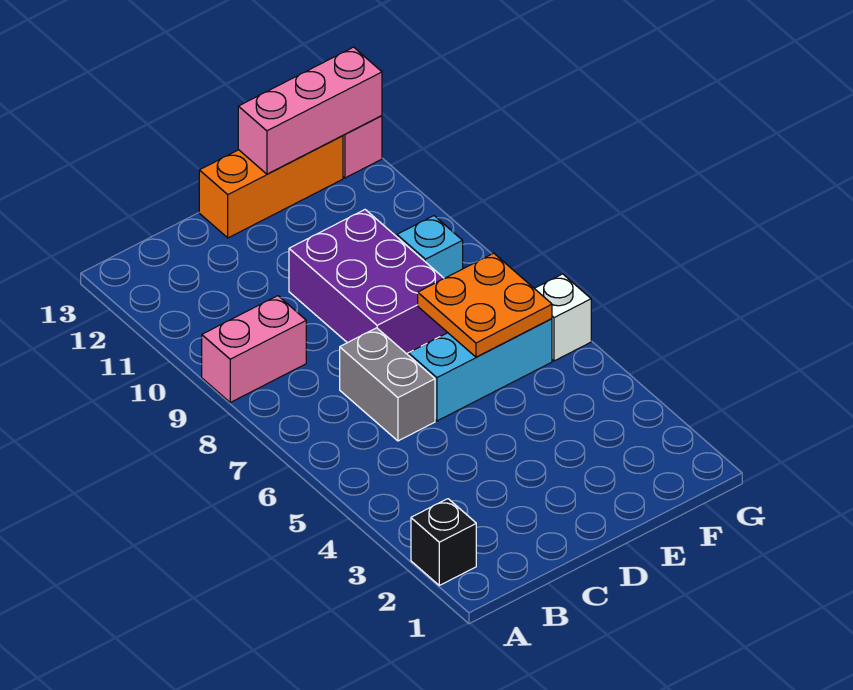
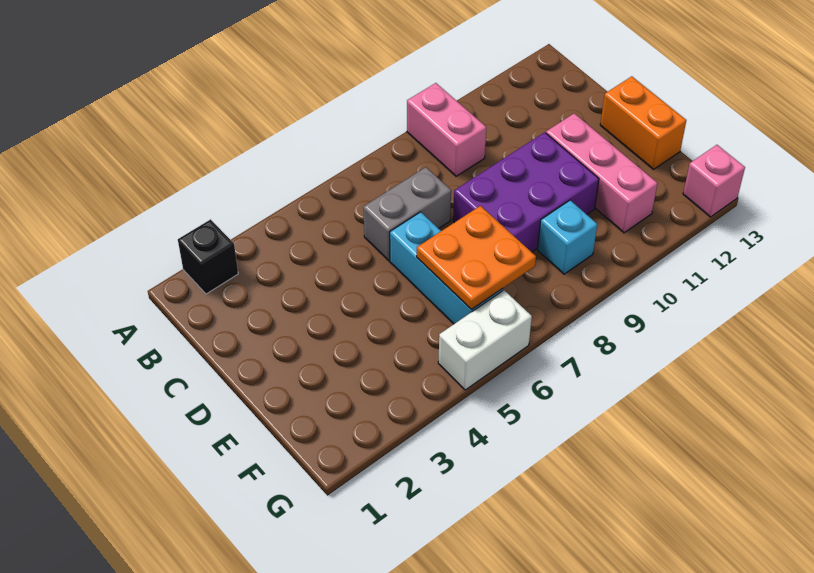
orange 1x3 brick [199,136,343,238] -> orange 1x2 brick [600,76,686,169]
pink 1x3 brick [238,47,382,174] -> pink 1x3 brick moved to [546,113,658,233]
white 1x1 brick [534,274,591,361] -> white 1x2 brick [438,290,532,390]

